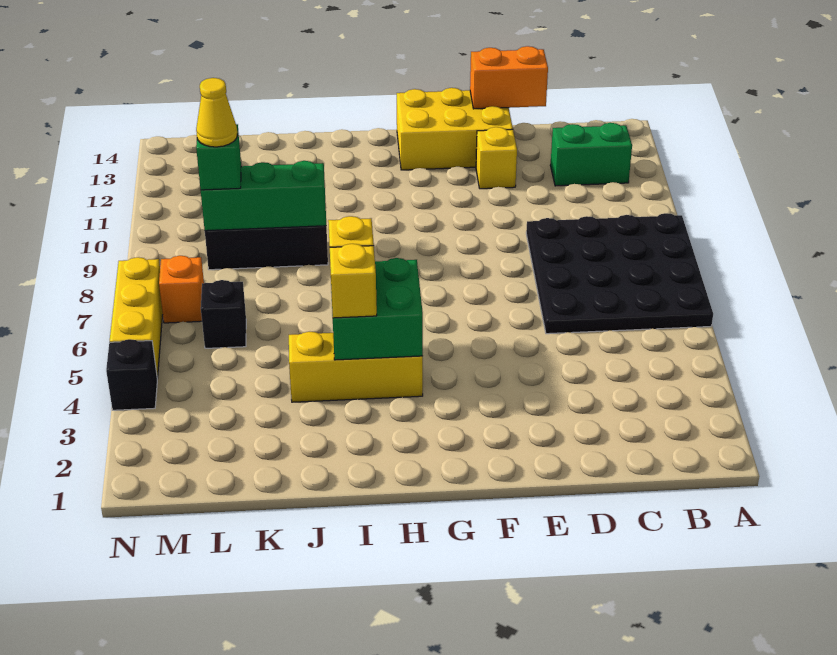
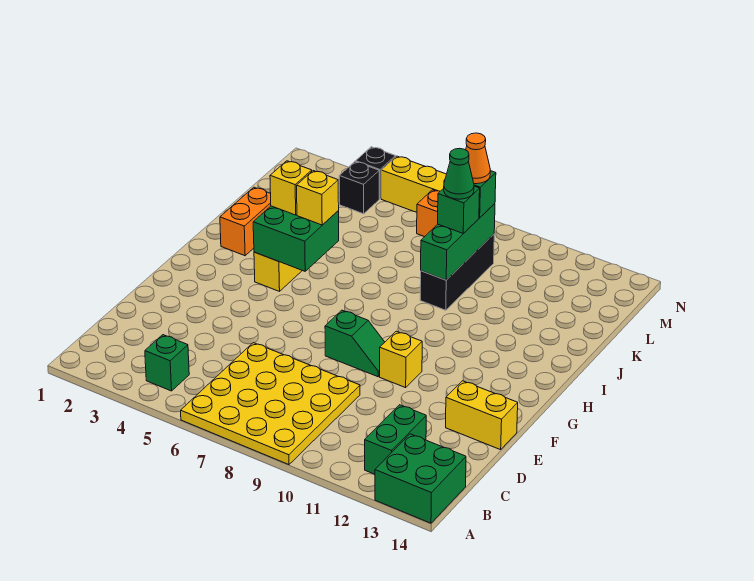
black 4x4 plate [526,213,713,334] -> yellow 4x4 plate [181,343,360,465]
none -> green 2x2 brick [375,434,466,523]
none -> green 1x1 brick [145,335,189,391]
orange 1x2 brick [470,46,548,109] -> orange 1x2 brick moved to [220,187,271,256]
yellow 1x1 brick [476,127,517,189] -> yellow 1x1 brick moved to [380,331,422,388]
yellow 2x3 brick [397,88,513,170] -> yellow 1x2 brick [446,381,518,450]
none -> green 1x2 slope [325,310,385,377]
none -> green 1x1 brick [438,186,480,234]
none -> green 1x1 cone [444,148,474,199]
black 1x1 brick [201,280,246,348] -> black 1x1 brick moved to [339,162,379,214]
yellow 1x1 cone [196,78,237,147] -> orange 1x1 cone [466,133,490,184]

